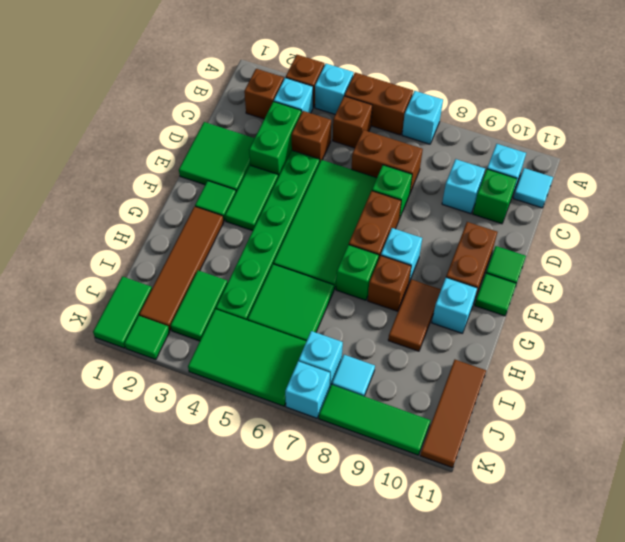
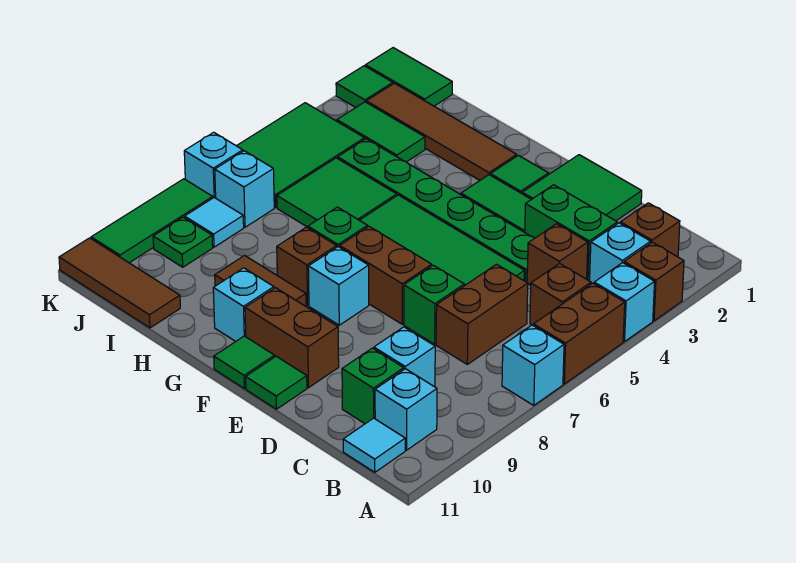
none -> green 1x1 plate [153,217,213,267]

